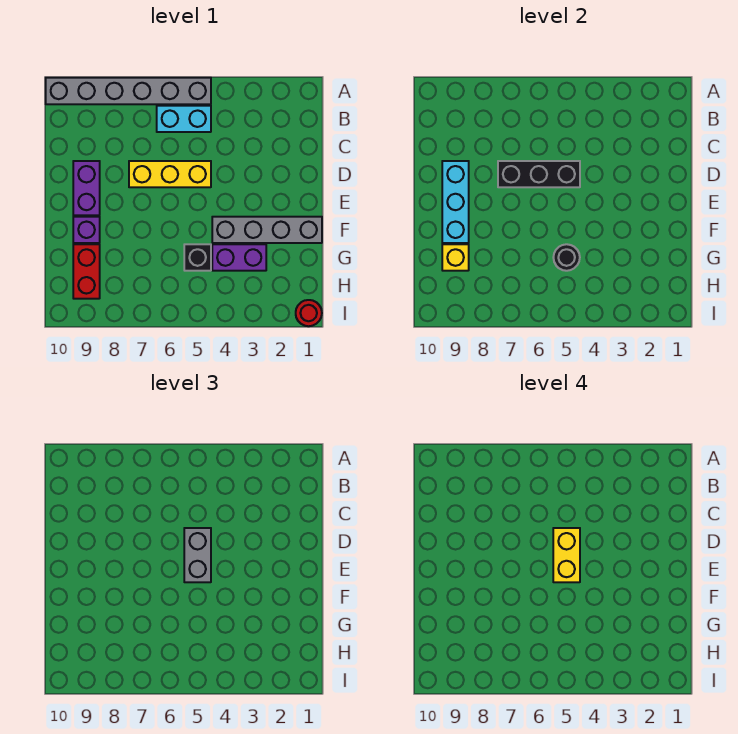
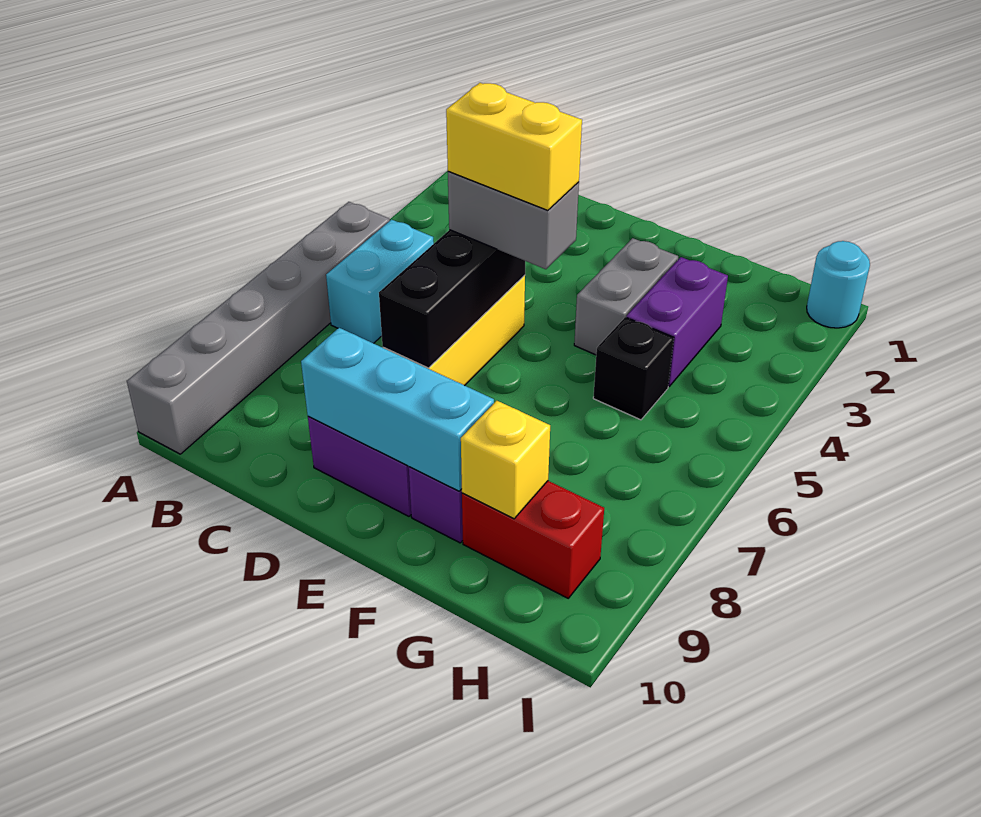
grey 1x4 brick [212,217,322,243] -> grey 1x2 brick [574,238,678,355]
black 1x1 round brick [553,244,580,271] -> none
red 1x1 round brick [296,300,322,326] -> cyan 1x1 round brick [807,241,870,328]

